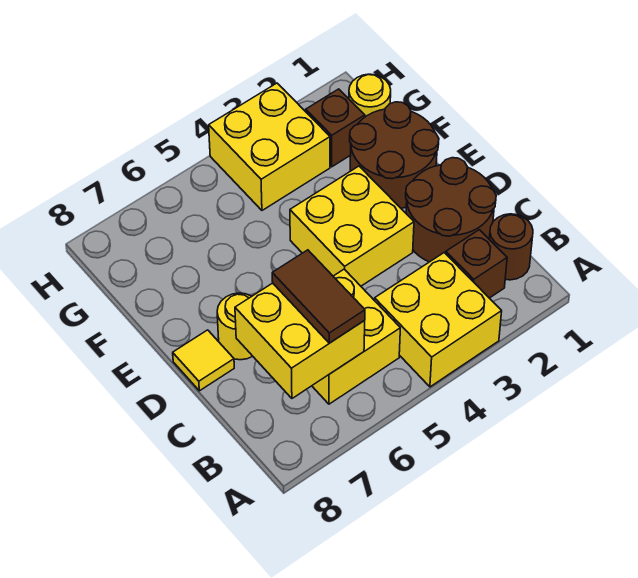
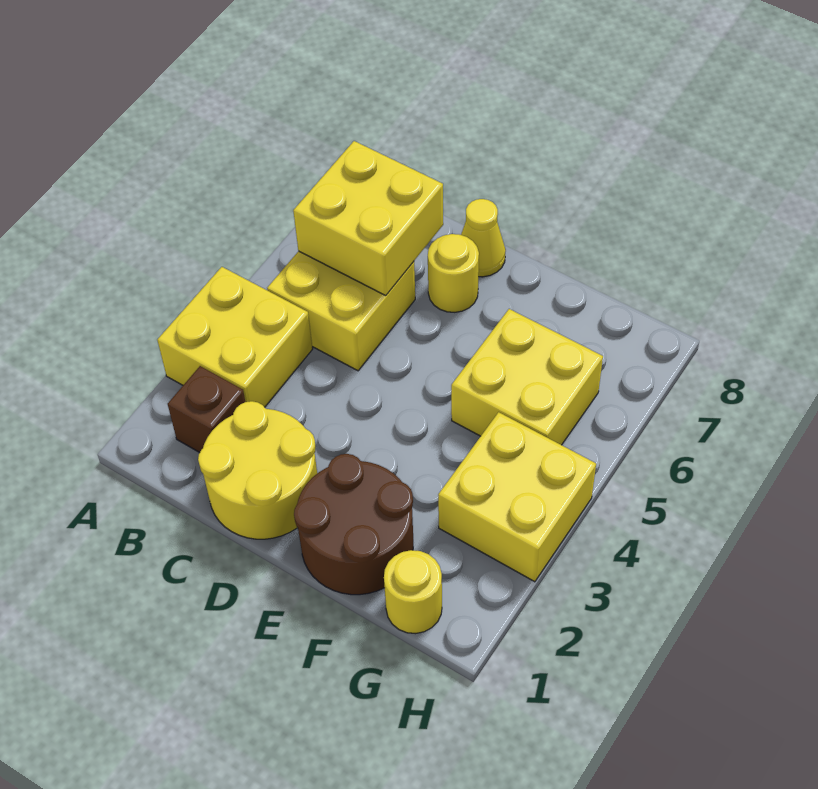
brown 1x1 round brick [489,214,533,280] -> none
brown 1x2 tile [272,250,365,343] -> none
brown 2x2 round brick [406,158,496,262] -> yellow 2x2 round brick [198,401,317,539]
yellow 2x2 brick [290,166,414,286] -> yellow 2x2 brick moved to [451,309,603,445]
yellow 1x1 tile [173,330,234,391] -> yellow 1x1 cone [461,199,506,277]
brown 1x1 brick [306,89,365,167] -> none

